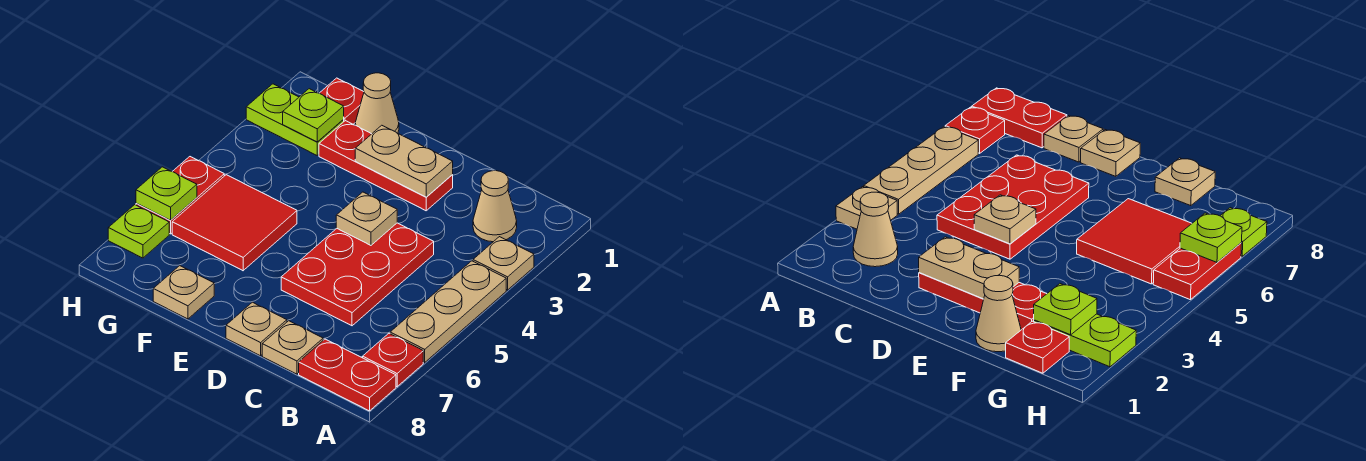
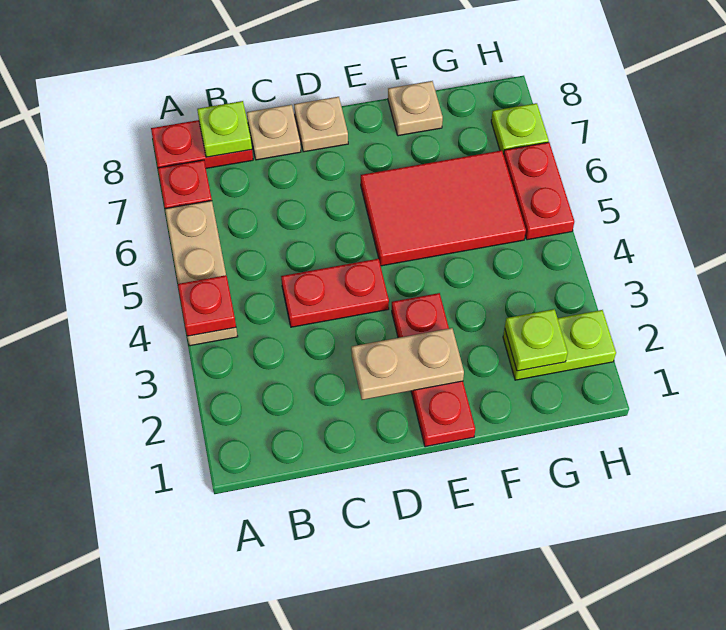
tan 1x1 plate [473,237,534,290] -> none
tan 1x1 cone [473,171,517,242] -> none
red 2x3 plate [281,223,434,326] -> red 1x2 plate [281,259,389,327]
red 1x3 plate [319,121,453,211] -> red 1x3 plate turned to [392,293,475,447]
tan 1x1 plate [336,192,397,245] -> none
tan 1x1 cone [355,73,399,134] -> none
red 2x2 tile [172,175,297,271] -> red 2x3 tile [361,150,526,266]
red 1x1 plate [320,78,364,124] -> red 1x1 plate moved to [178,275,236,336]
lime 1x1 plate [136,167,197,220] -> lime 1x1 plate moved to [197,101,252,157]

